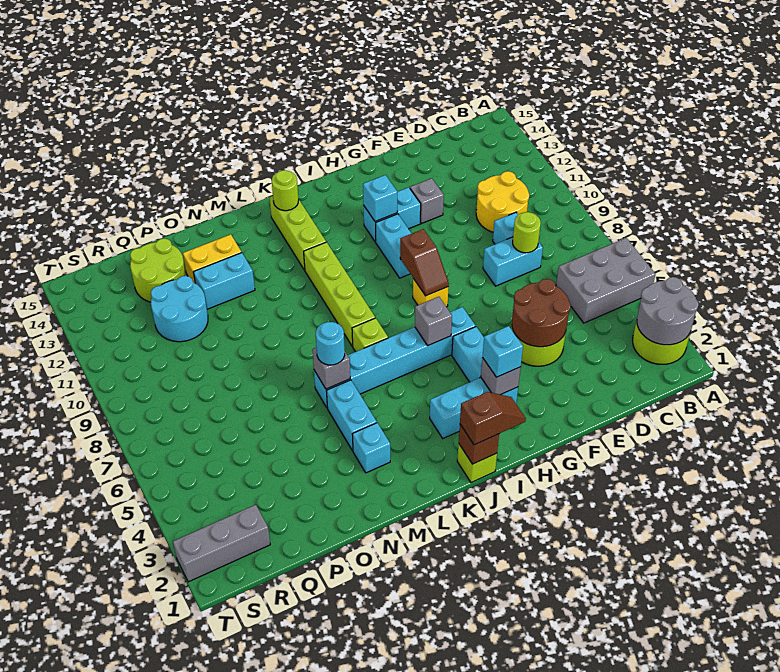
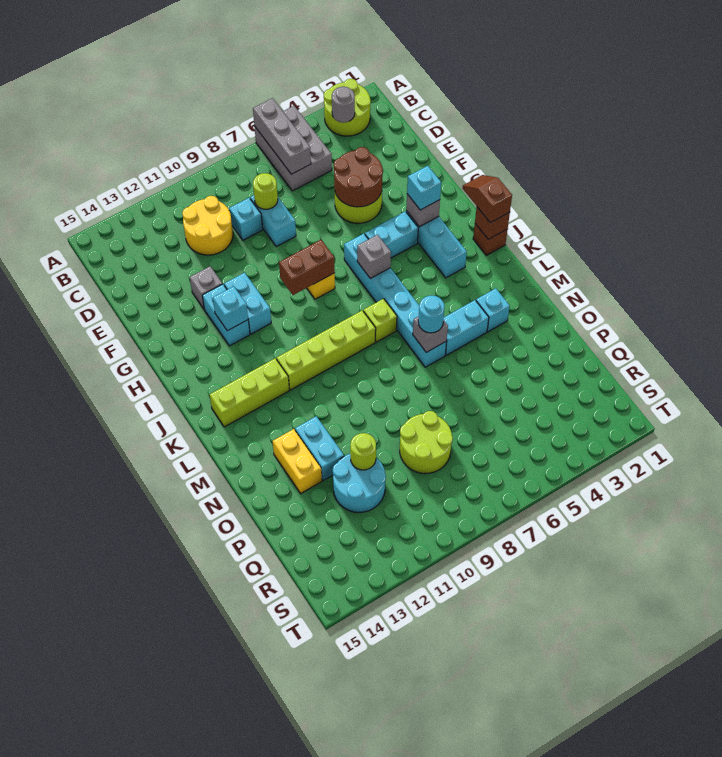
grey 2x2 round brick [637,277,699,345] -> grey 1x1 round brick [332,87,355,123]
brown 1x2 slope [400,229,449,296] -> brown 1x2 brick [279,240,335,295]
cyan 1x2 brick [376,214,412,278] -> cyan 1x2 brick turned to [224,273,271,334]
lime 1x1 brick [457,444,497,483] -> brown 1x1 brick [473,224,508,255]
lime 1x1 round brick [272,170,299,211] -> lime 1x1 round brick moved to [350,433,376,470]
lime 2x2 round brick [130,239,186,302] -> lime 2x2 round brick moved to [400,411,453,474]
grey 1x3 brick [173,505,270,582] -> grey 1x3 brick moved to [253,98,311,174]

